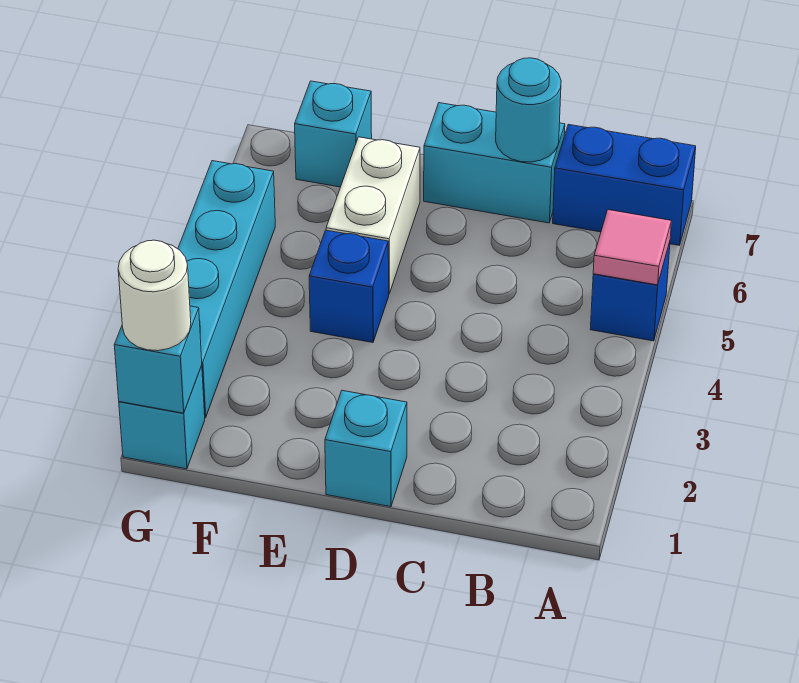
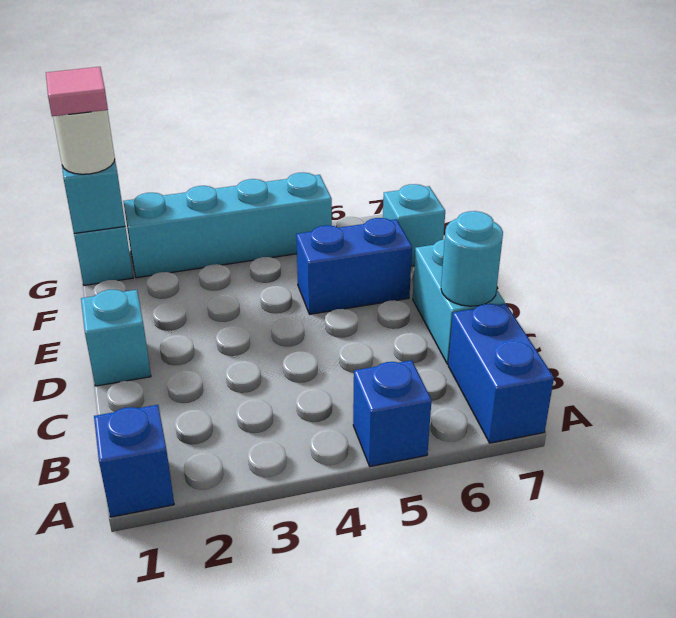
pink 1x1 tile [593,210,671,285] -> pink 1x1 tile moved to [46,67,108,116]
blue 1x1 brick [309,230,389,343] -> blue 1x1 brick moved to [94,405,174,517]
white 1x2 brick [326,137,420,294] -> blue 1x2 brick [296,218,412,314]

